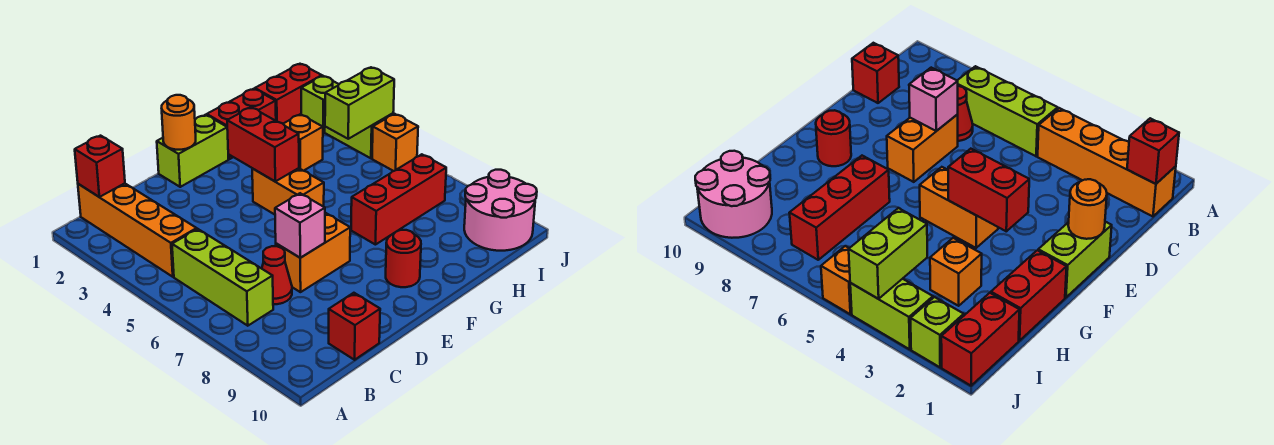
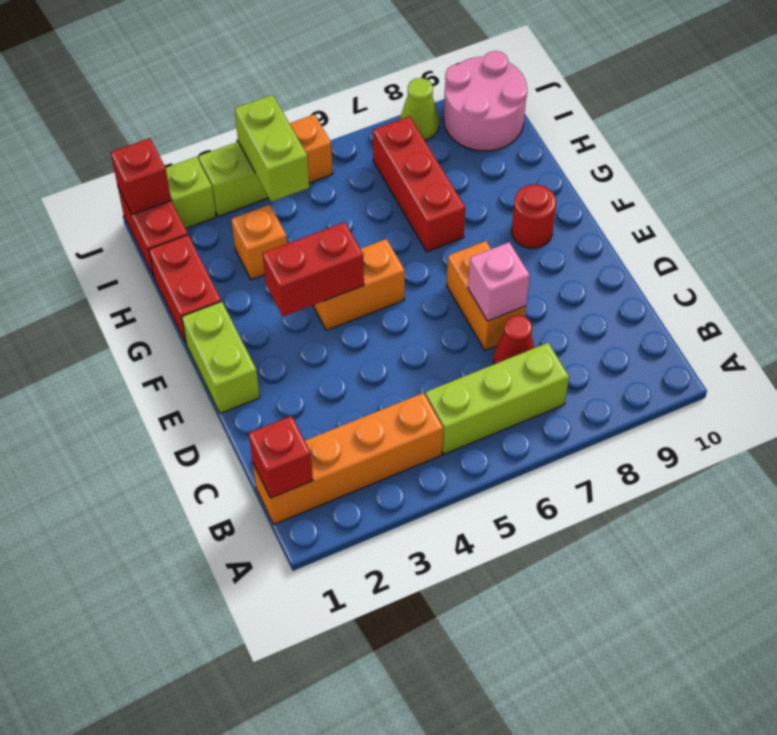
red 1x1 brick [329,293,380,360] -> red 1x1 brick moved to [111,138,171,215]
orange 1x1 round brick [162,95,196,150] -> none
none -> lime 1x1 cone [400,78,439,140]

